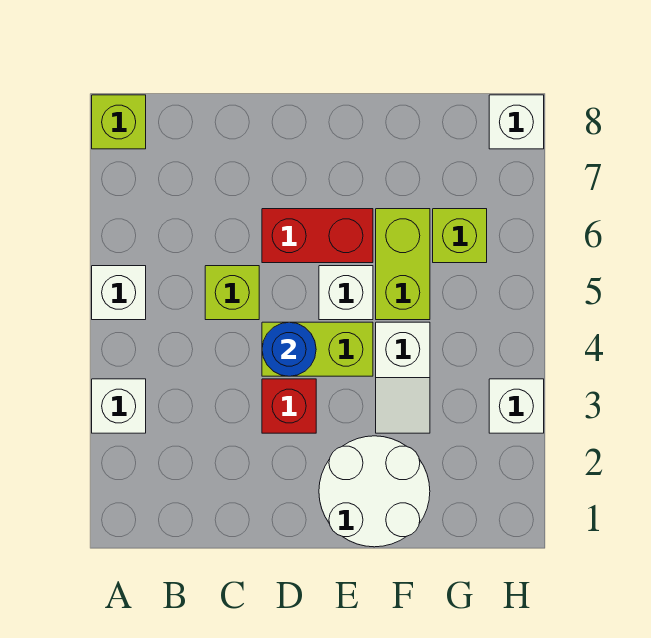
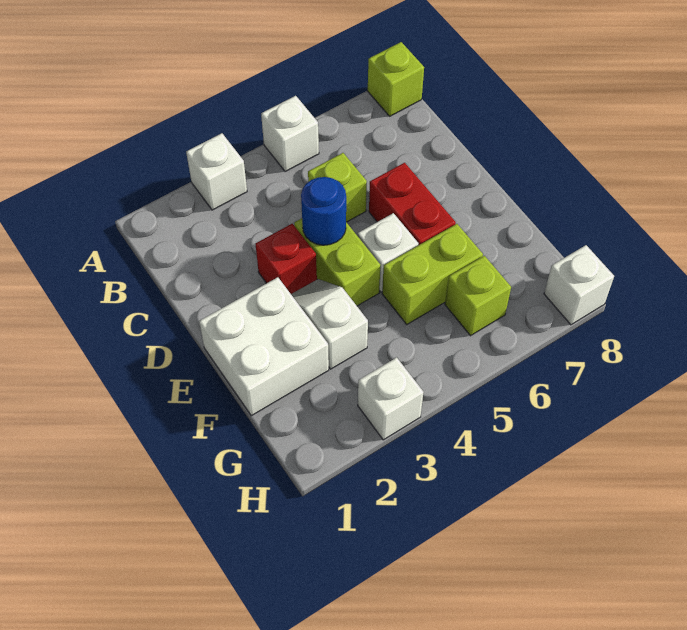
white 2x2 round brick [319,436,430,547] -> white 2x2 brick [199,277,329,416]
white 1x2 slope [376,322,430,433] -> white 1x2 slope turned to [291,279,368,369]

